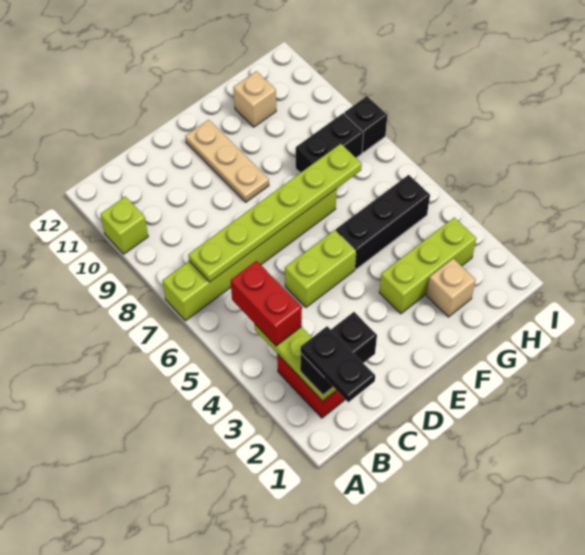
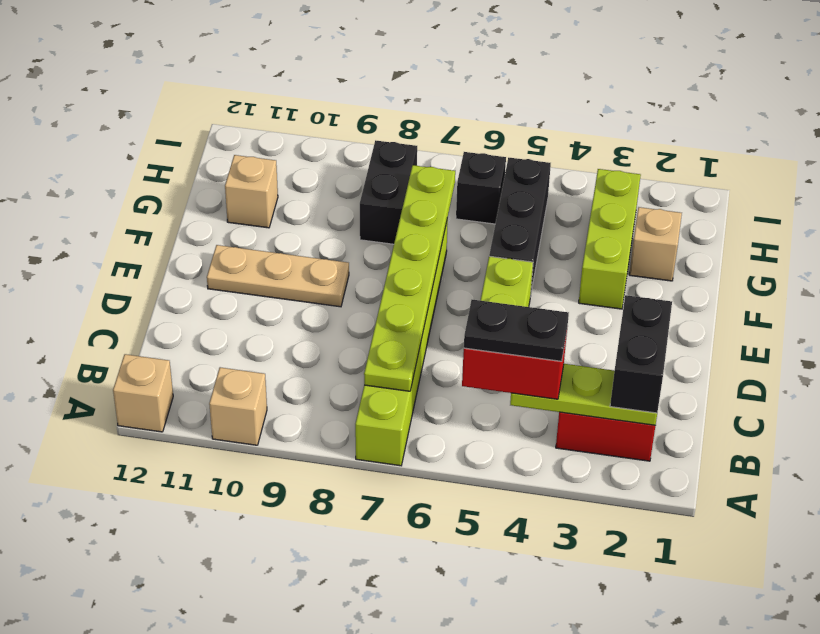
lime 1x1 brick [100,197,148,254] -> tan 1x1 brick [209,367,267,445]
none -> tan 1x1 brick [113,354,173,432]
black 1x2 plate [301,326,375,402] -> black 1x2 plate moved to [464,300,569,361]
black 1x1 brick [344,96,387,152] -> black 1x1 brick moved to [456,152,506,224]

